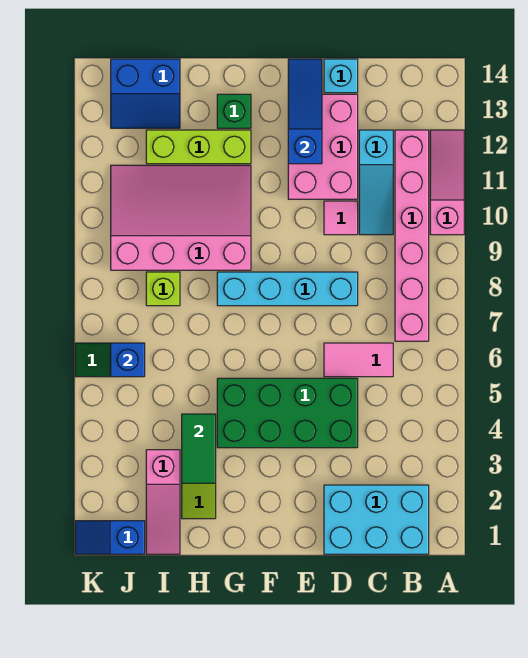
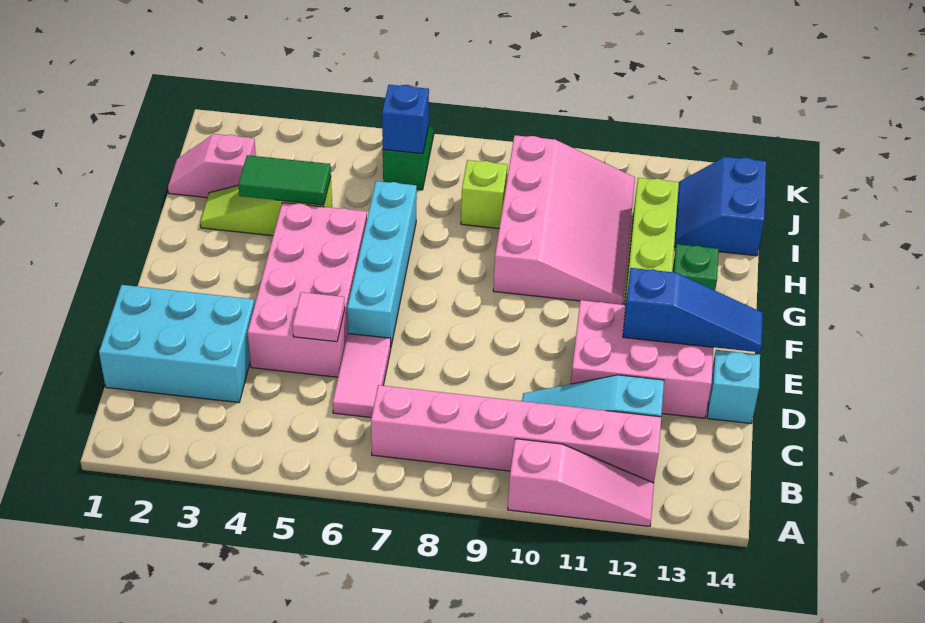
cyan 2x3 brick [324,485,429,554] -> cyan 2x3 brick turned to [99,285,255,403]
green 2x4 brick [217,378,358,448] -> pink 2x4 brick [247,203,367,377]
cyan 1x4 brick [217,272,358,306] -> cyan 1x4 brick moved to [347,181,417,346]
pink 1x1 tile [324,201,358,235] -> pink 1x1 tile moved to [293,292,345,342]
pink 1x3 slope [146,450,180,554] -> pink 1x2 slope [168,134,256,198]
blue 1x2 slope [75,521,145,554] -> none

